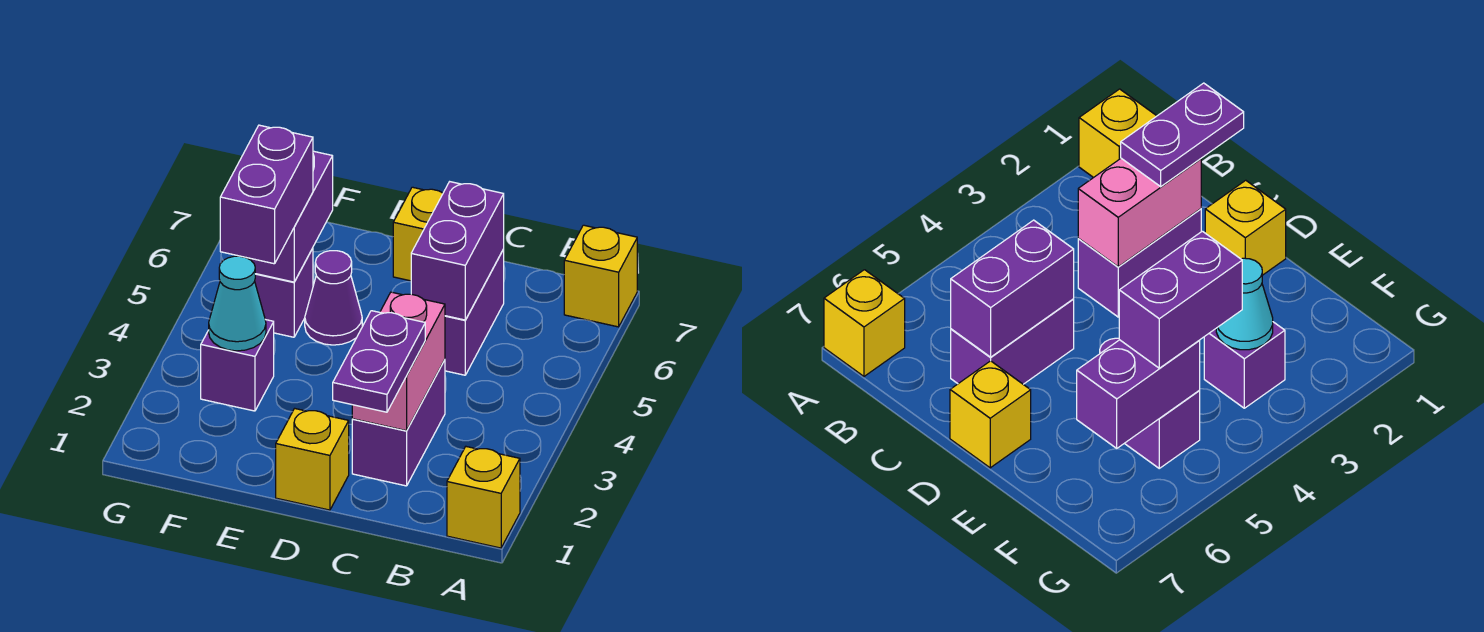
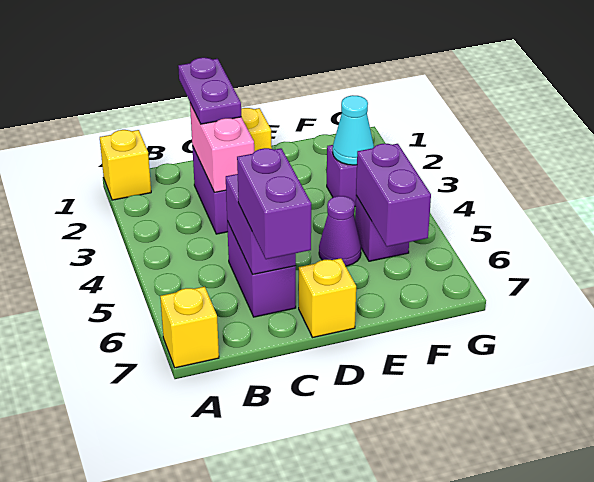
purple 1x2 brick [220,125,313,264] -> purple 1x2 brick moved to [237,148,311,259]

